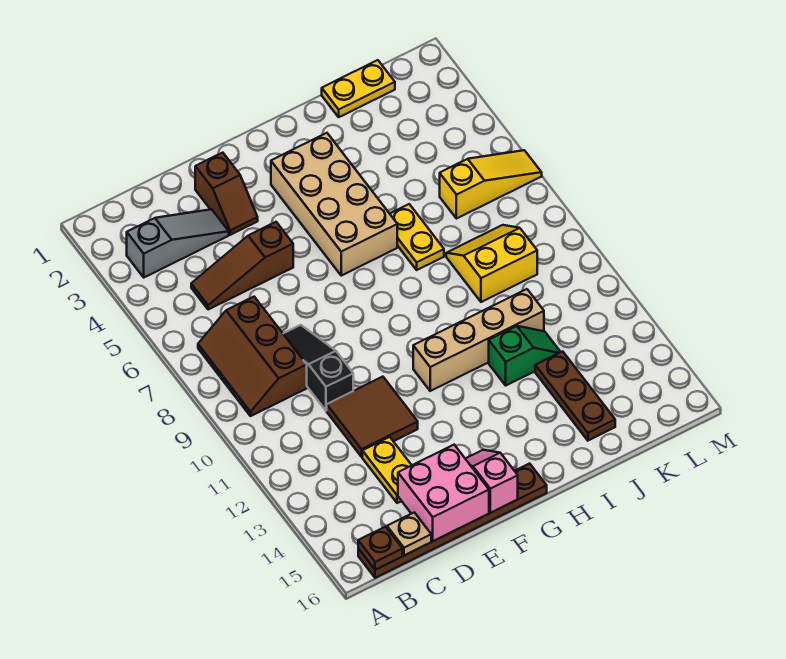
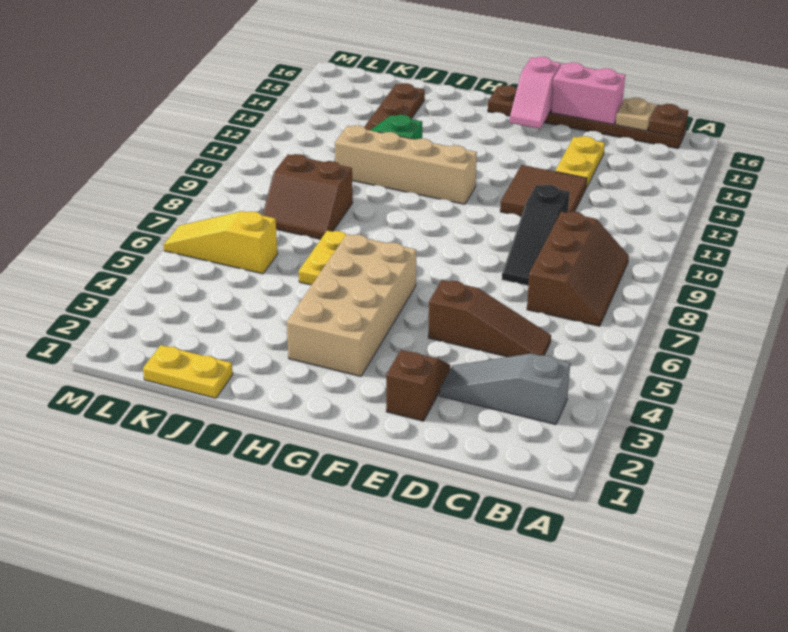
pink 2x2 brick [398,445,489,541] -> pink 1x2 brick [551,62,625,125]
yellow 2x2 slope [446,225,537,302] -> brown 2x2 slope [262,154,353,239]

